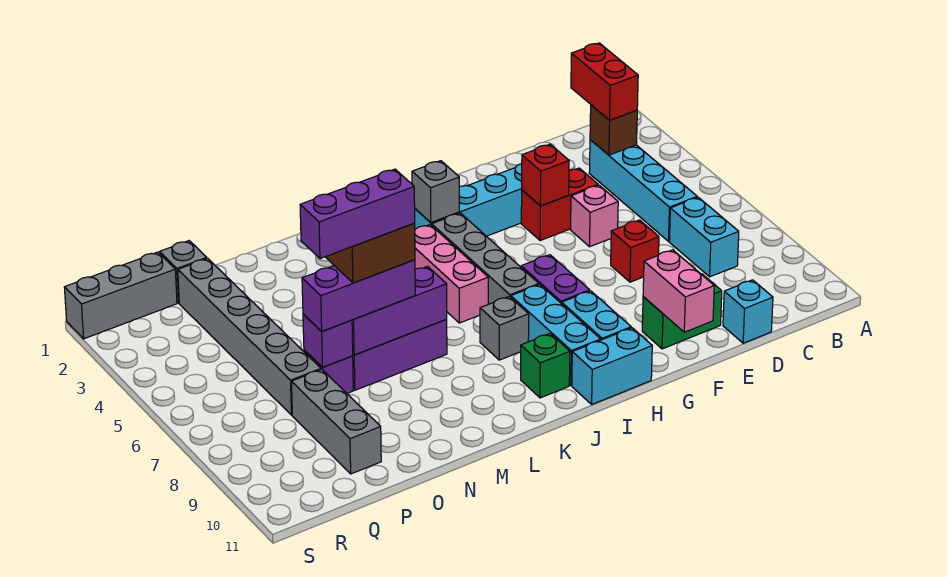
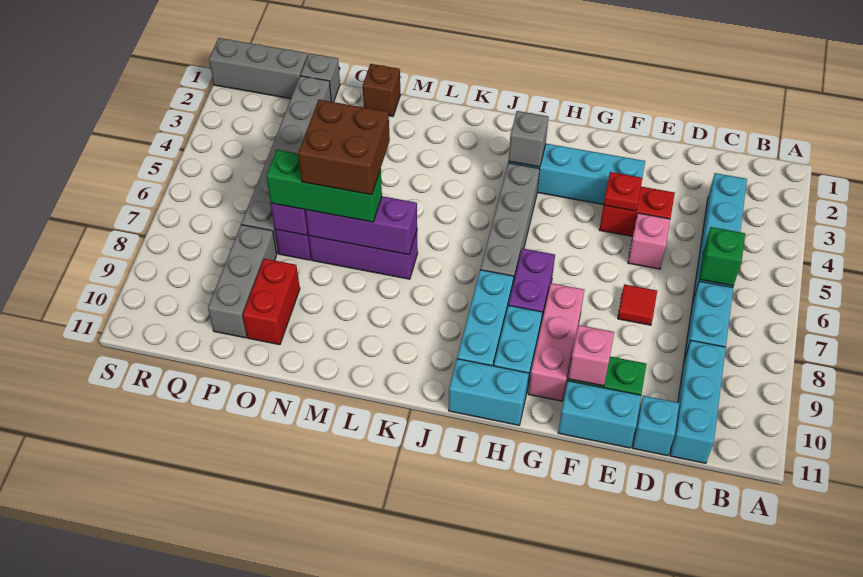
red 1x2 brick [571,43,638,120] -> red 1x2 brick moved to [243,259,300,345]
brown 1x1 brick [590,105,637,155] -> brown 1x1 brick moved to [363,64,401,116]
none -> cyan 1x3 brick [670,340,726,463]
red 1x1 brick [611,220,659,282] -> red 1x1 tile [618,284,657,325]
none -> cyan 1x2 brick [558,381,641,448]
red 1x1 brick [522,144,569,206] -> red 1x1 plate [604,172,642,211]
pink 1x2 brick [643,250,714,332] -> pink 1x1 brick [568,325,614,386]
pink 1x3 brick [415,225,488,323] -> pink 1x3 brick moved to [528,283,584,401]
grey 1x1 brick [480,296,529,360] -> none
green 1x1 brick [521,334,570,398] -> green 1x1 brick moved to [699,227,745,286]
purple 1x3 brick [302,260,415,331] -> green 1x3 brick [266,150,382,222]
purple 1x3 brick [300,169,415,259] -> none

